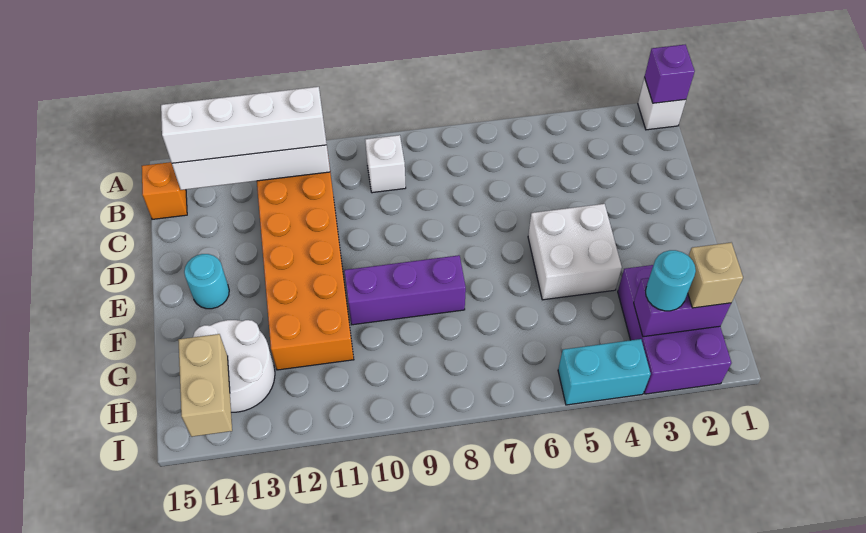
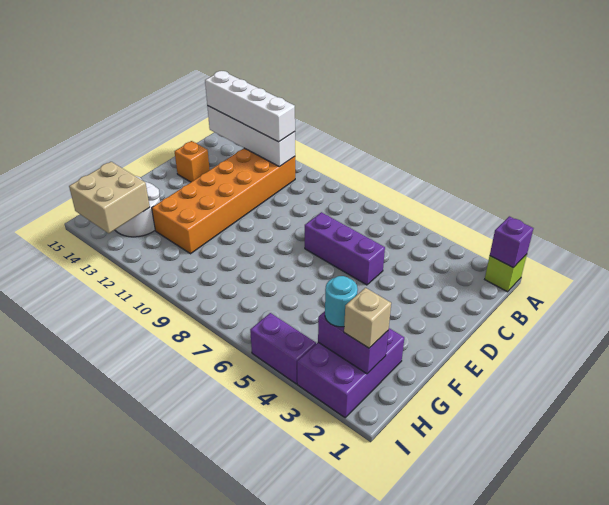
white 1x1 brick [638,78,686,130] -> lime 1x1 brick [485,254,527,292]
white 1x1 brick [365,135,406,193] -> none
orange 1x1 brick [142,162,187,219] -> orange 1x1 brick moved to [175,141,210,182]
white 2x2 brick [528,204,622,300] -> none
cyan 1x1 round brick [184,254,229,309] -> none
purple 1x3 brick [344,255,466,325] -> purple 1x3 brick moved to [305,212,385,285]
tan 1x2 brick [178,334,232,437] -> tan 2x2 brick [69,162,150,233]
cyan 1x2 brick [558,339,651,405] -> purple 1x2 brick [250,313,316,384]

